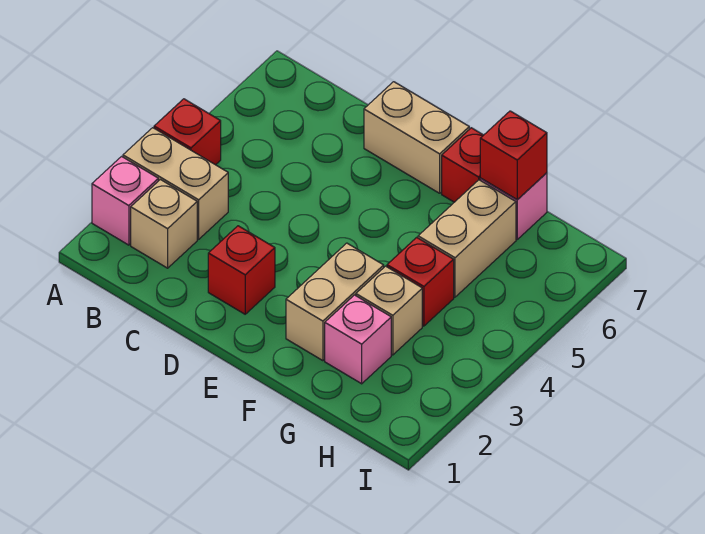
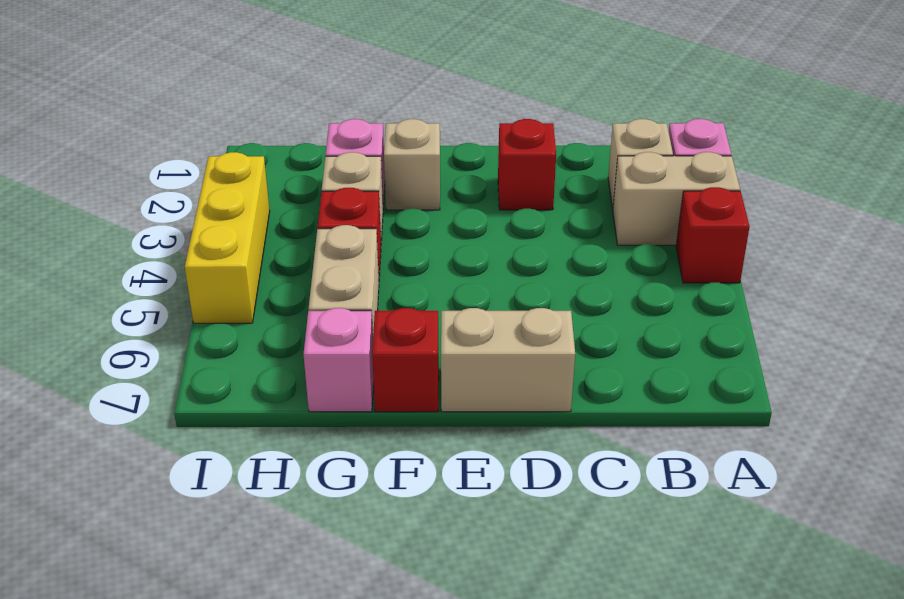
tan 1x2 brick [286,243,384,361] -> tan 1x1 brick [384,119,440,210]
red 1x1 brick [480,111,547,200] -> none
none -> yellow 1x3 brick [185,152,270,323]

